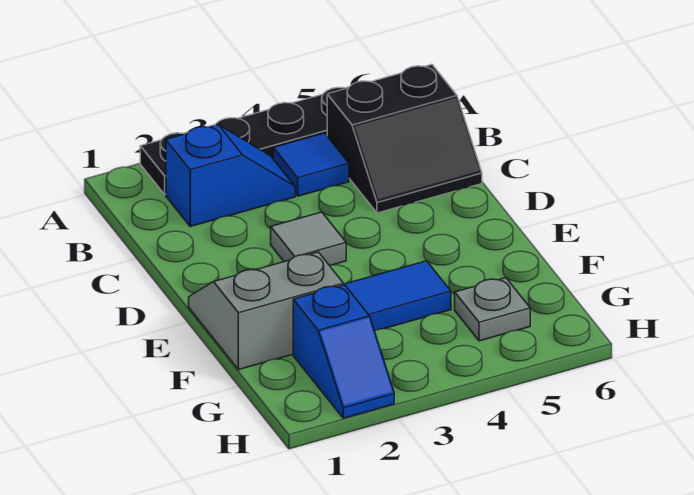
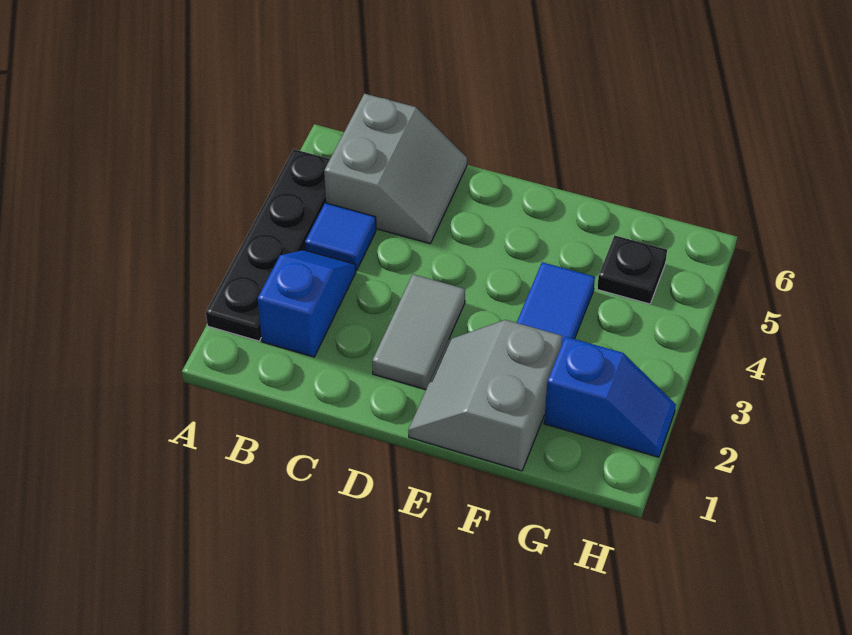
black 2x2 slope [327,65,482,213] -> grey 2x2 slope [324,94,467,243]
grey 1x1 tile [271,212,346,265] -> grey 1x2 tile [372,274,465,390]
grey 1x1 plate [455,278,530,341] -> black 1x1 plate [597,236,667,304]

